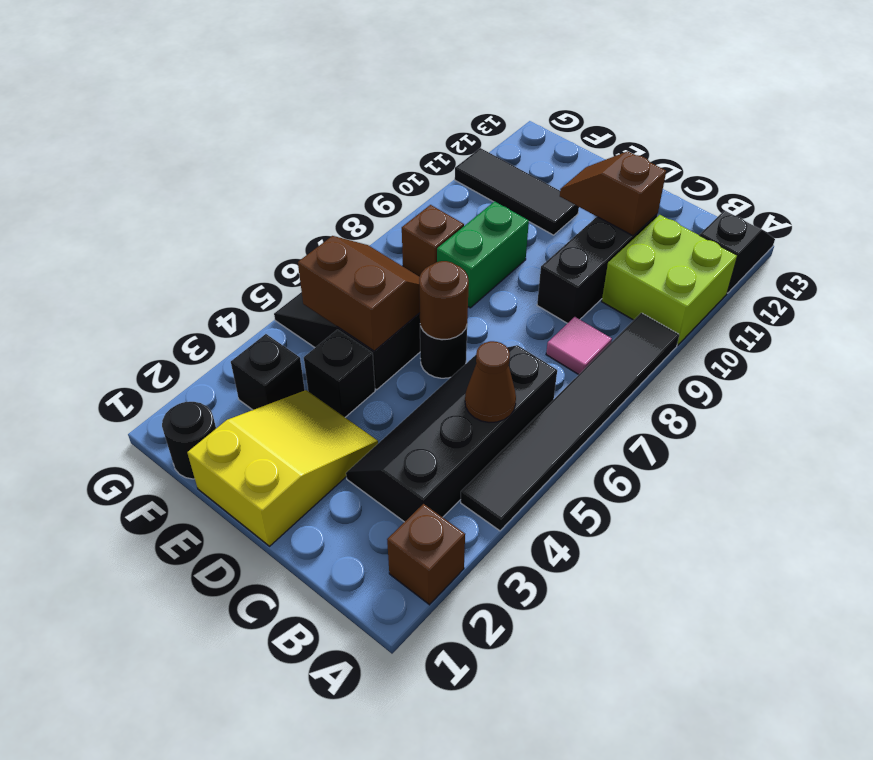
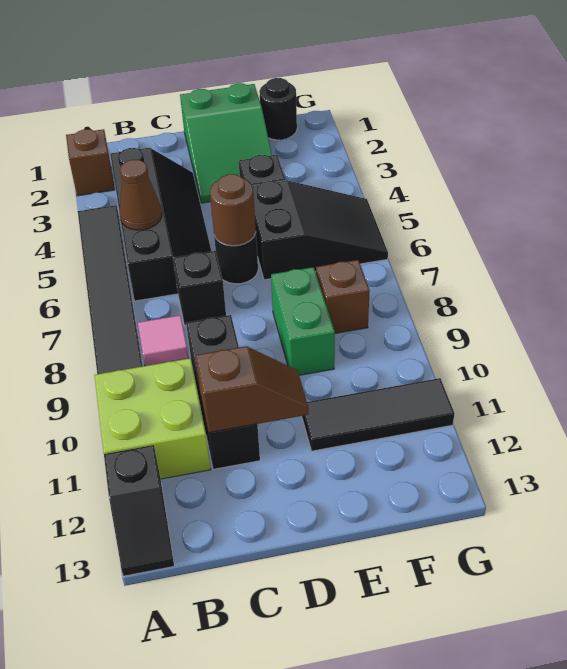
yellow 2x3 slope [187,390,378,546] -> green 2x3 slope [180,83,272,203]
brown 2x2 slope [298,236,420,351] -> none
black 1x1 brick [231,334,305,410] -> black 1x1 brick moved to [173,251,226,325]

